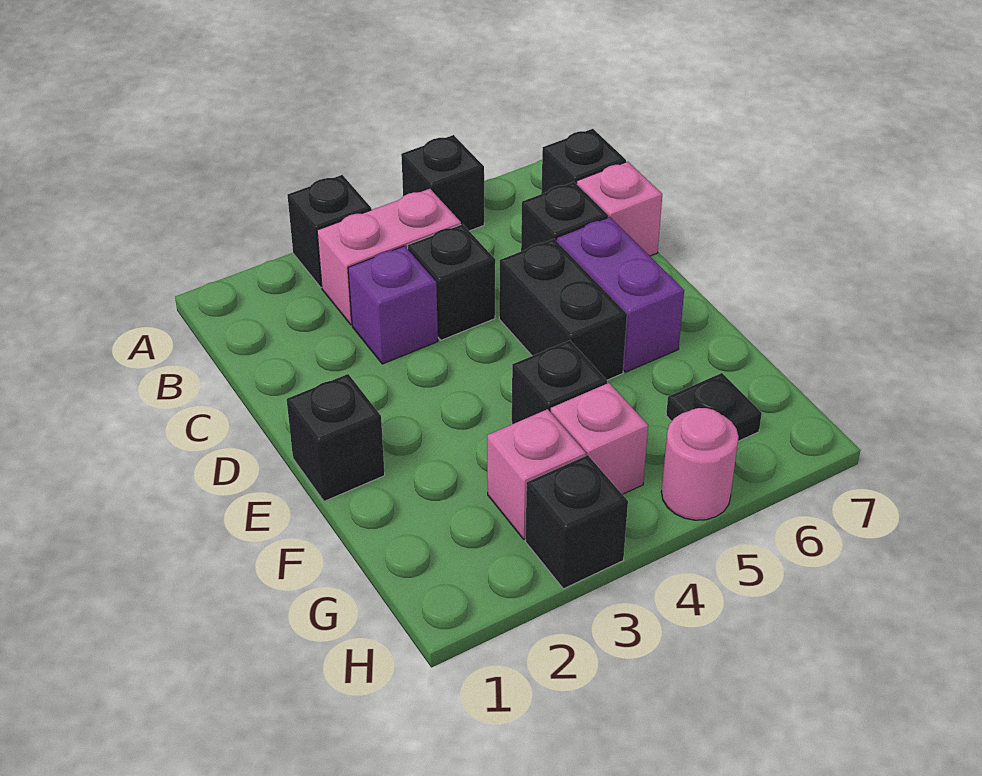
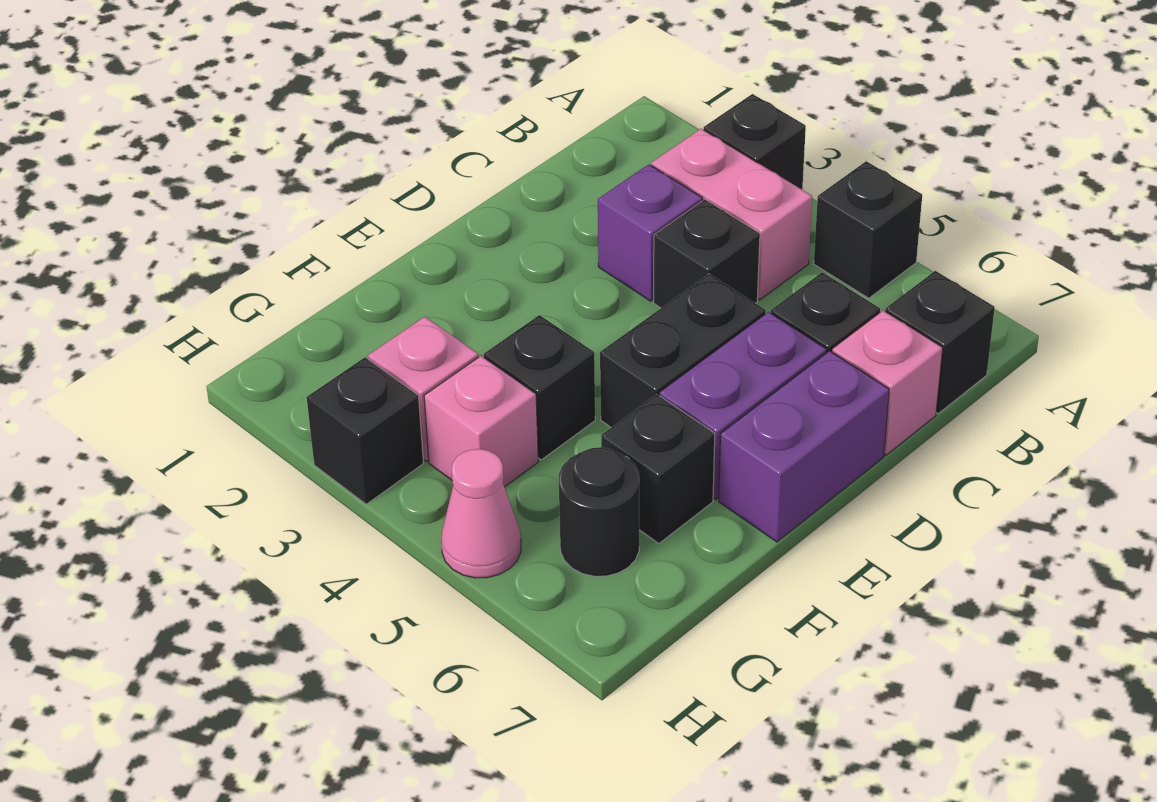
none -> purple 1x2 brick [719,351,889,542]
black 1x1 brick [287,374,385,501] -> black 1x1 brick moved to [601,394,715,544]
black 1x1 plate [666,373,762,441] -> black 1x1 round brick [559,447,639,576]
pink 1x1 round brick [661,408,738,520] -> pink 1x1 cone [441,449,521,578]

